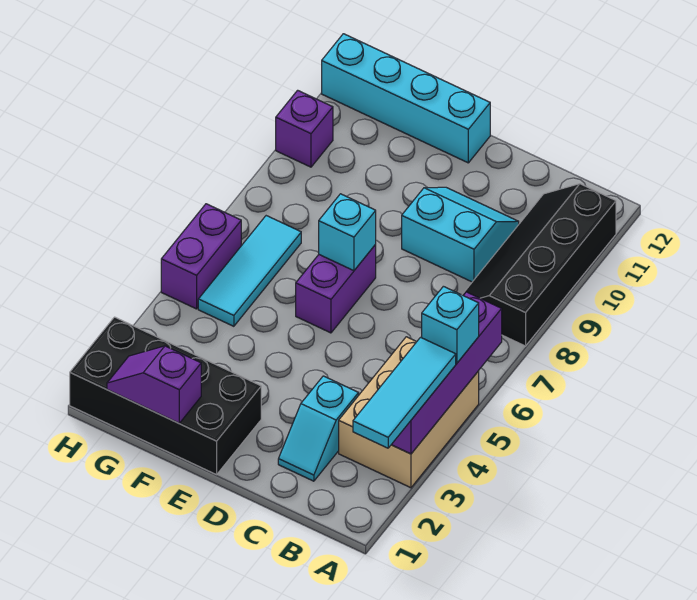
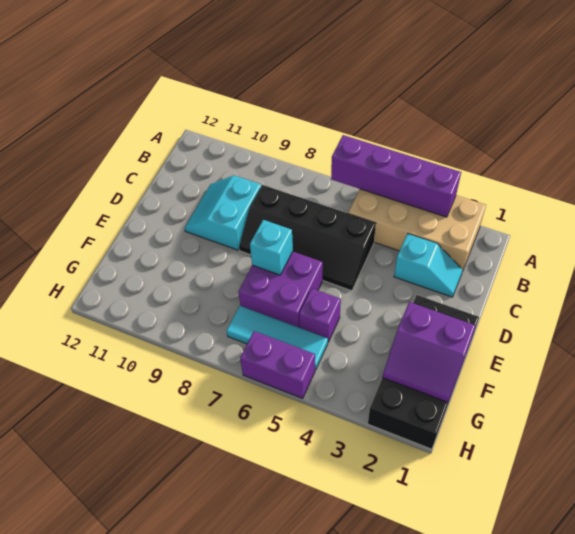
cyan 1x3 tile [353,337,456,448] -> none
tan 2x3 brick [339,337,479,488] -> tan 2x4 brick [348,189,486,270]
cyan 1x1 brick [422,286,479,363] -> none
black 2x4 slope [462,184,616,346] -> black 2x4 slope moved to [239,185,376,291]
purple 1x2 brick [296,245,376,333] -> purple 2x2 brick [238,252,323,328]
cyan 1x4 brick [322,34,490,163] -> none
purple 1x2 slope [107,346,201,423] -> purple 2x2 slope [382,302,476,402]
purple 1x1 brick [276,90,333,167] -> purple 1x1 brick moved to [299,288,341,342]

